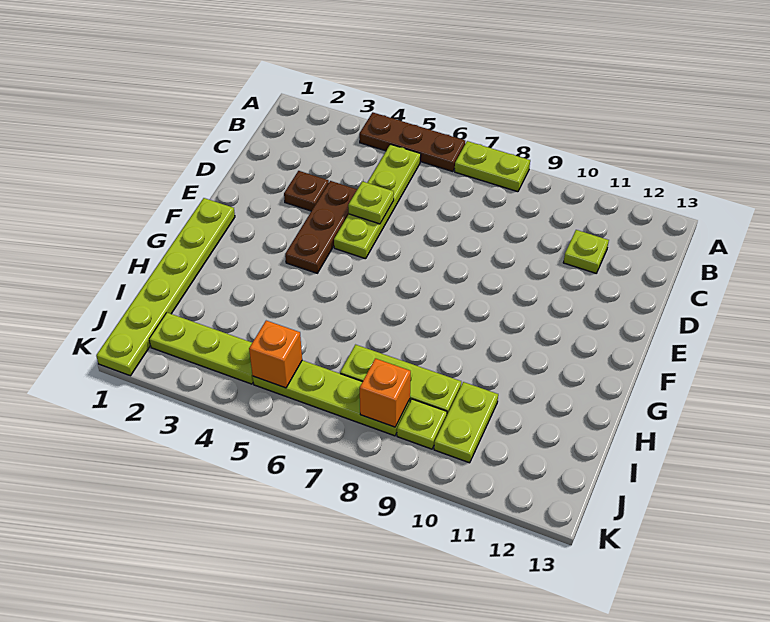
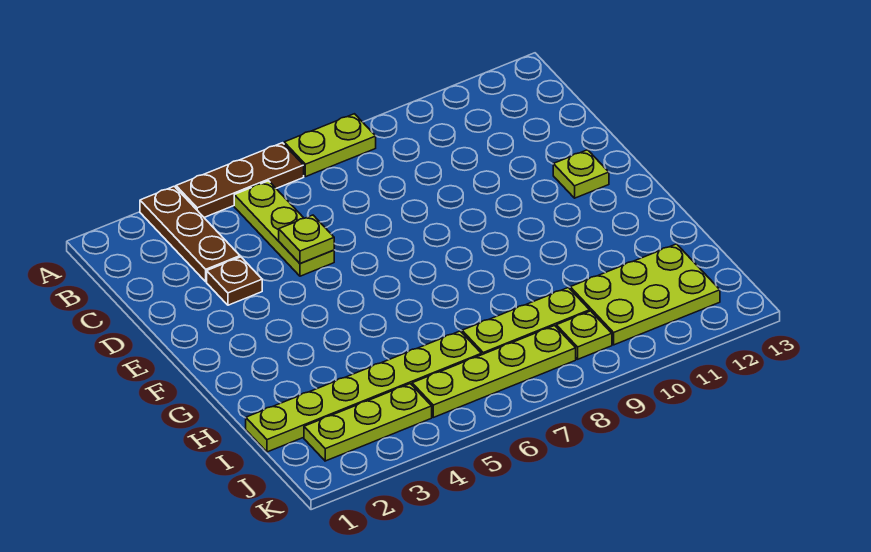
lime 1x4 plate [334,144,421,259] -> lime 1x3 plate [234,181,334,276]
lime 1x1 plate [563,230,609,273] -> lime 1x1 plate moved to [553,150,609,198]
brown 1x3 plate [285,181,357,273] -> brown 1x3 plate moved to [140,186,240,282]
lime 1x6 plate [96,198,235,376] -> lime 1x6 plate turned to [246,331,481,452]
lime 1x2 plate [434,382,498,463] -> lime 2x3 plate [570,244,720,345]
orange 1x1 brick [249,321,302,388] -> none
orange 1x1 brick [360,358,411,427] -> none

